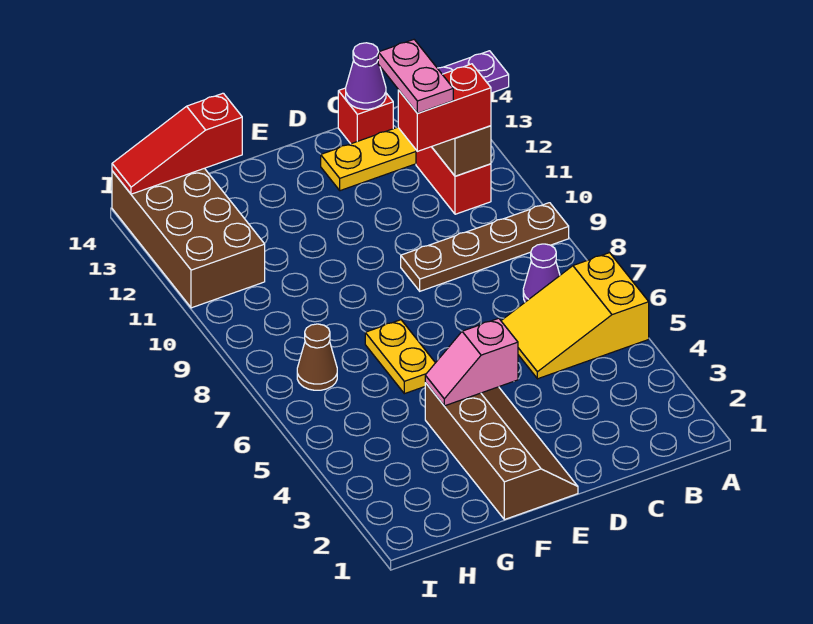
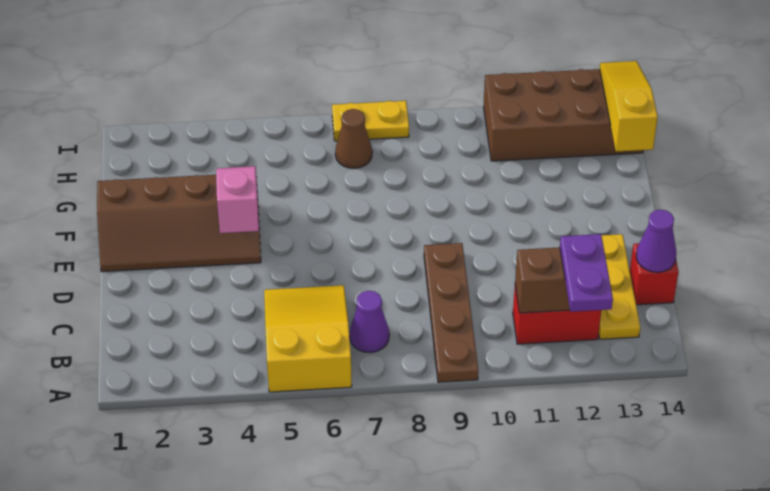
red 1x2 brick [398,64,491,151] -> none
pink 1x2 plate [378,40,453,113] -> none
yellow 1x2 plate [365,320,435,394] -> yellow 1x2 plate moved to [332,101,409,141]
red 1x3 slope [112,93,242,194] -> yellow 1x3 slope [600,61,658,152]

